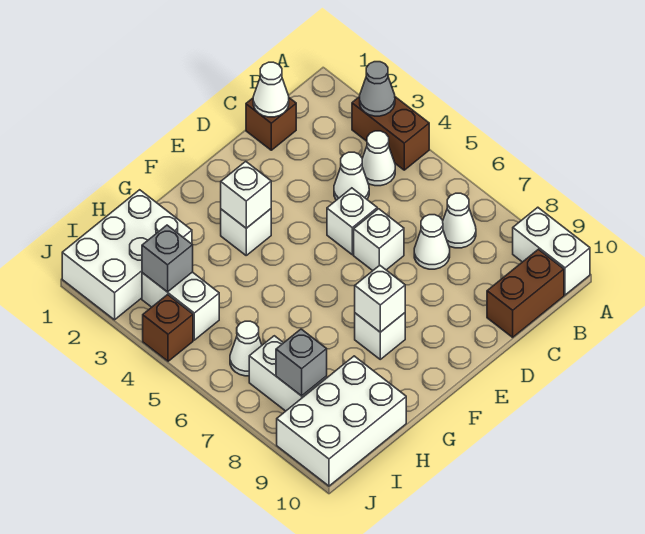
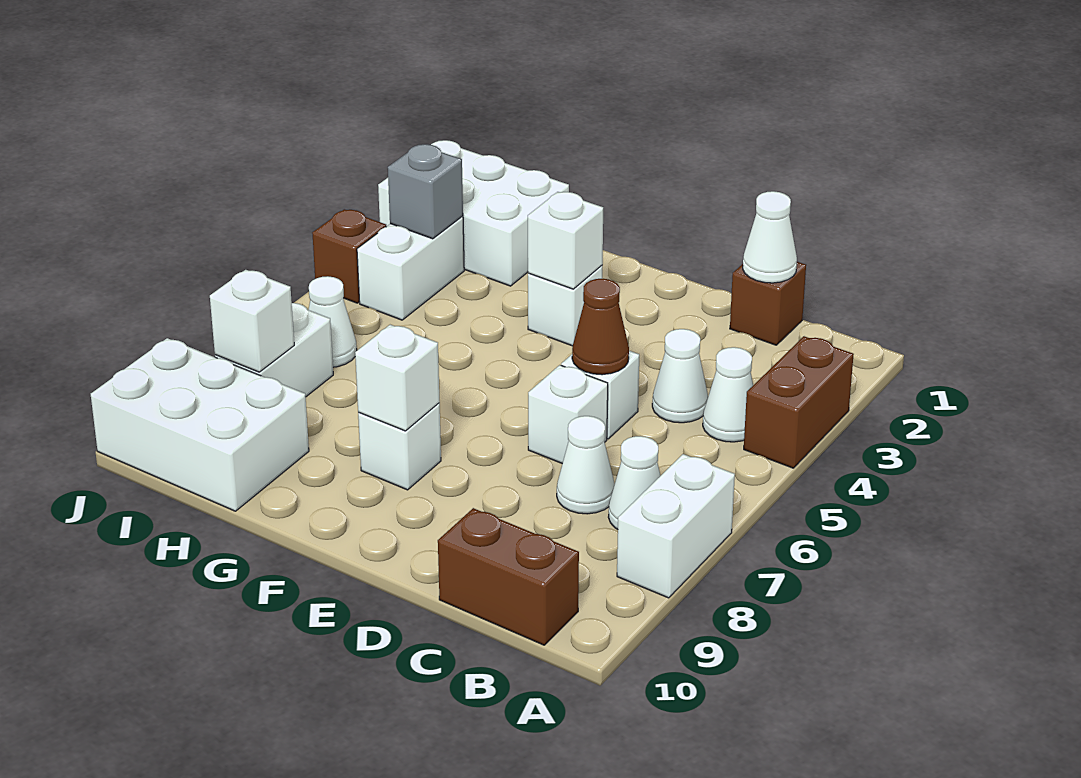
grey 1x1 cone [360,62,395,116] -> none
white 1x2 brick [513,207,590,295] -> white 1x2 brick moved to [617,454,735,598]
none -> brown 1x1 cone [572,279,629,375]
grey 1x1 brick [276,329,327,396] -> white 1x1 brick [210,270,294,372]

